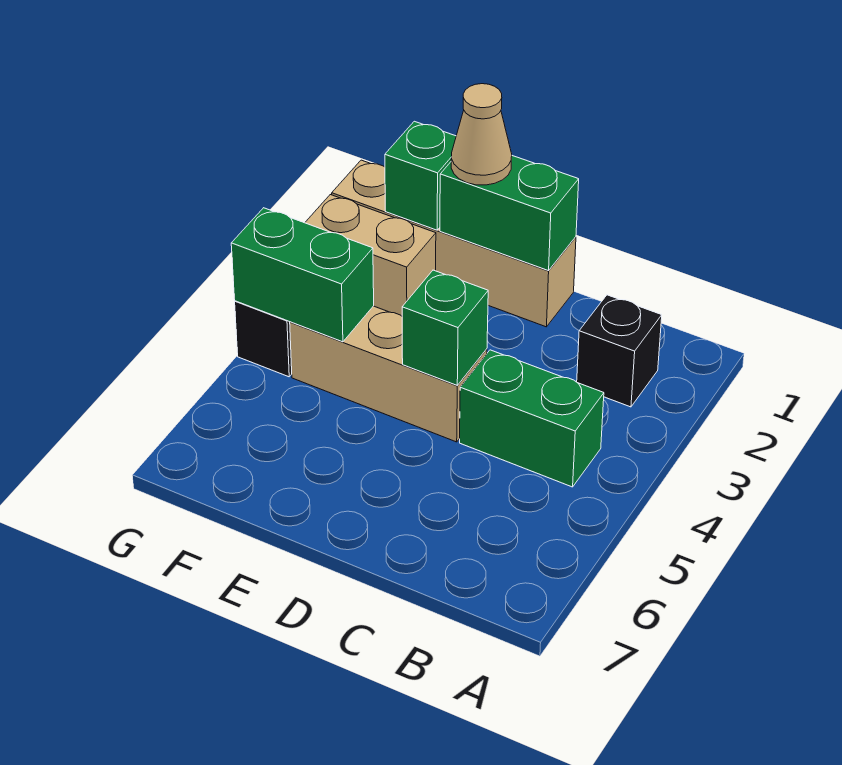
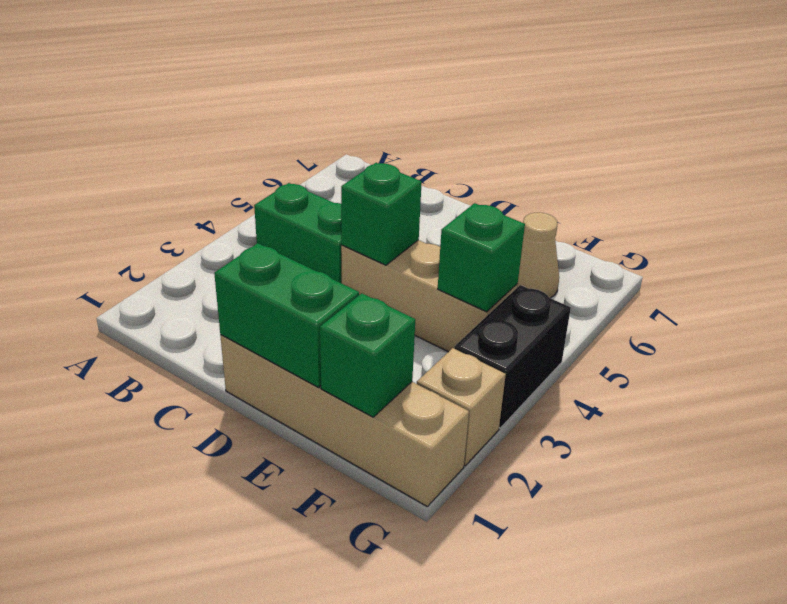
black 1x1 brick [577,295,662,407] -> none
tan 1x1 cone [451,84,512,185] -> tan 1x1 cone moved to [517,212,559,298]
tan 1x2 brick [305,195,436,316] -> tan 1x1 brick [417,348,506,466]
green 1x2 brick [231,208,374,342] -> green 1x1 brick [438,203,525,312]

